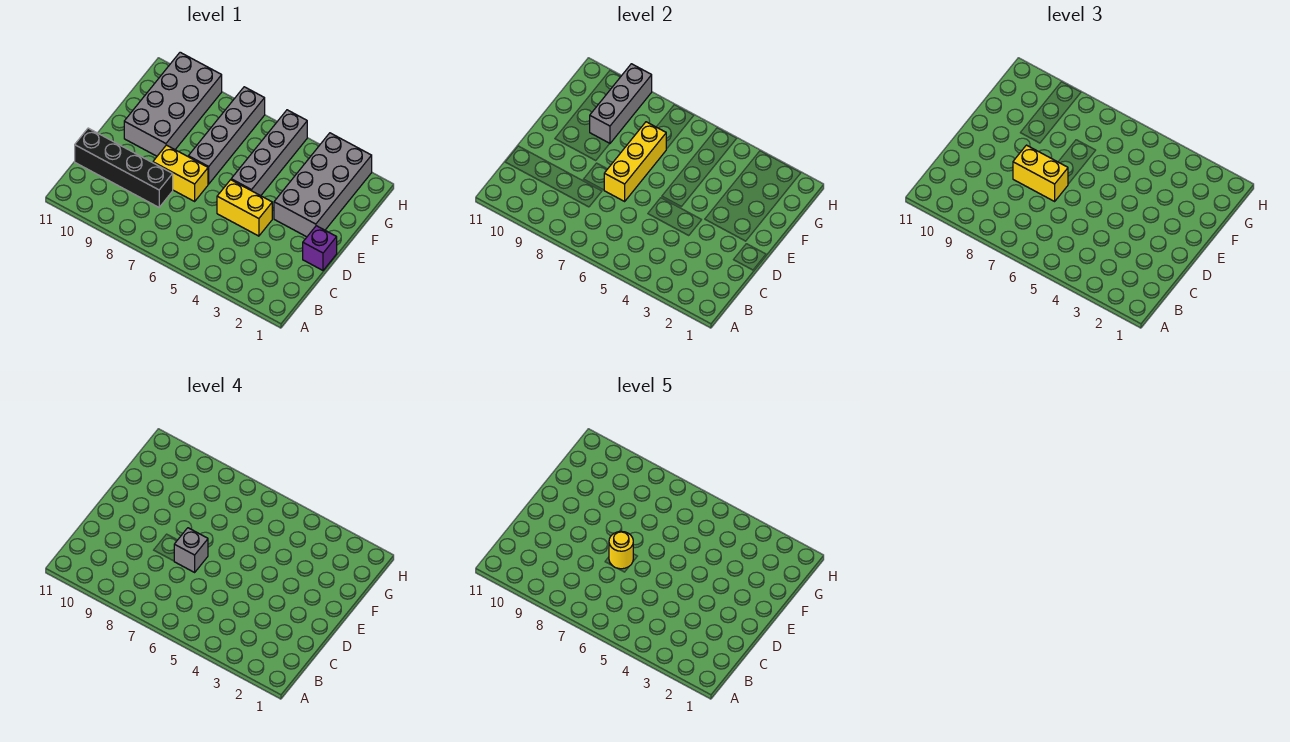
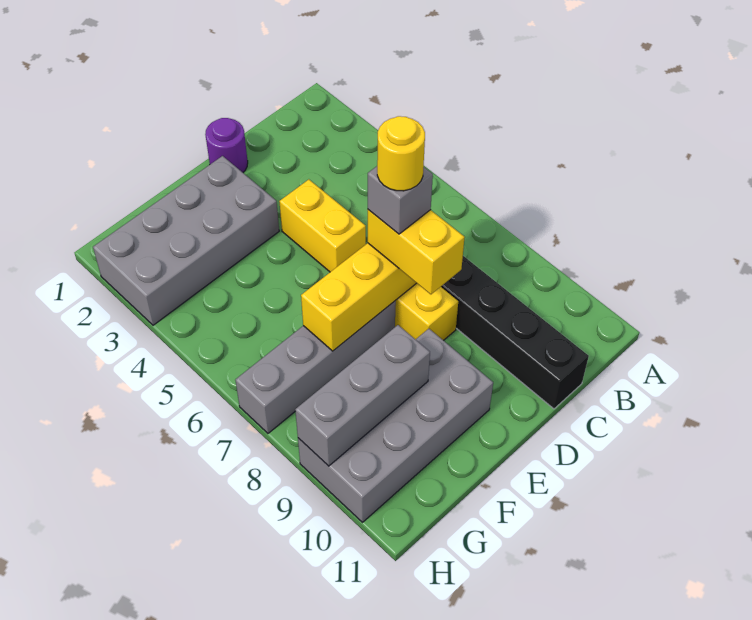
purple 1x1 brick [303,226,337,270] -> purple 1x1 round brick [205,118,248,172]
grey 1x4 brick [231,110,307,196] -> none

